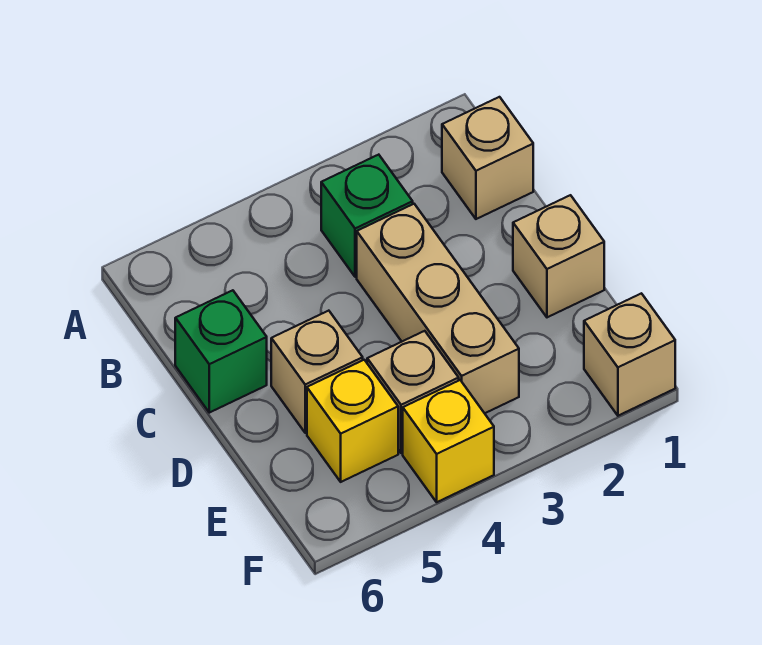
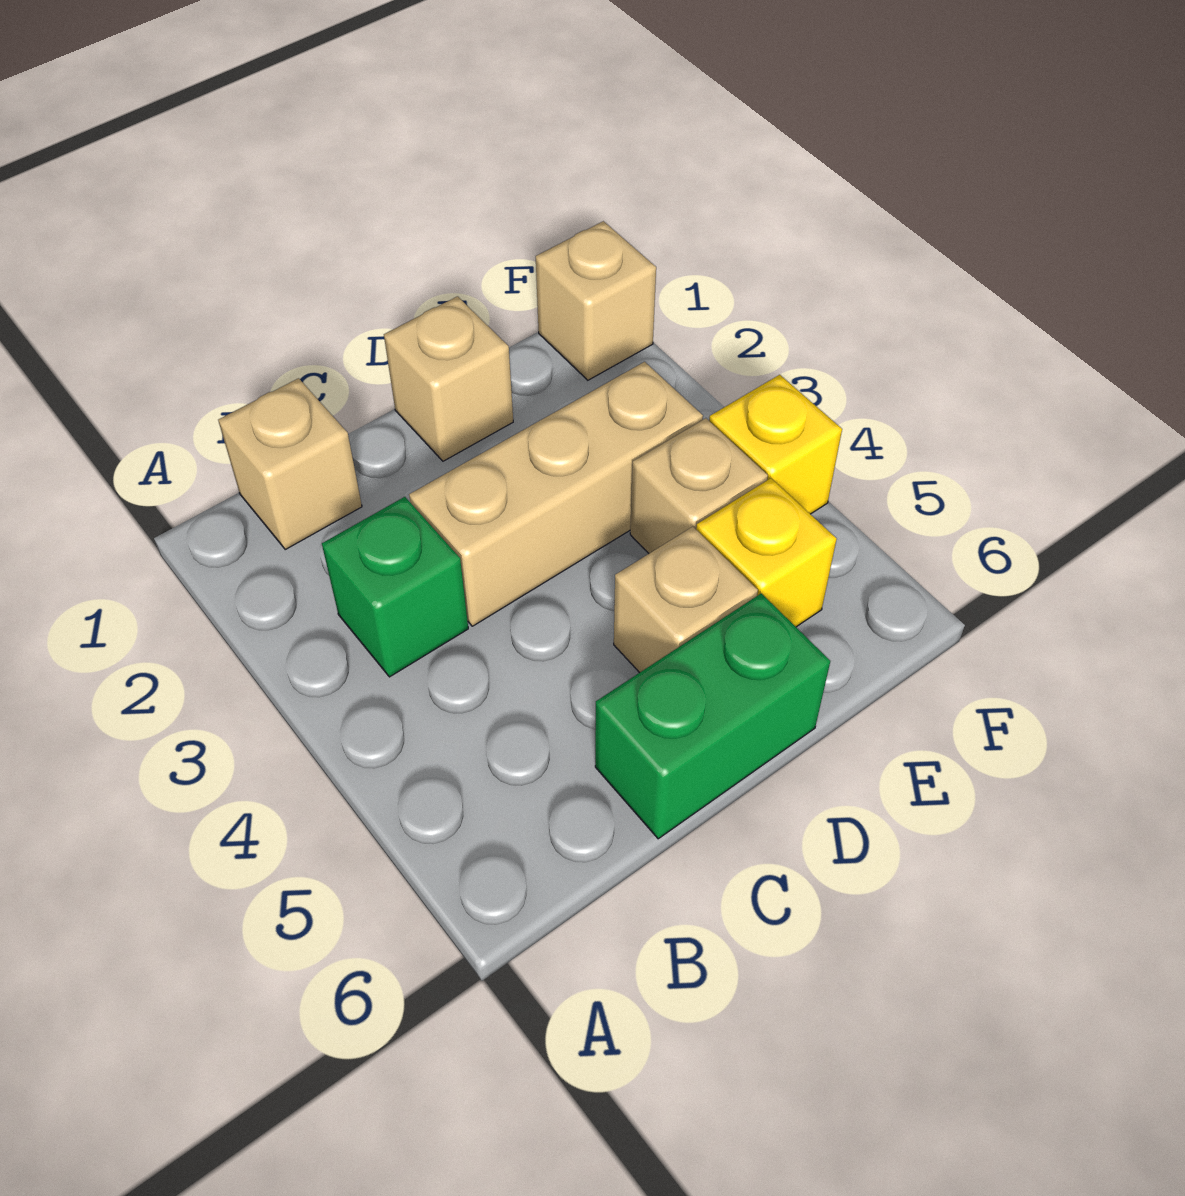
green 1x1 brick [175,290,267,413] -> green 1x2 brick [595,593,830,839]

